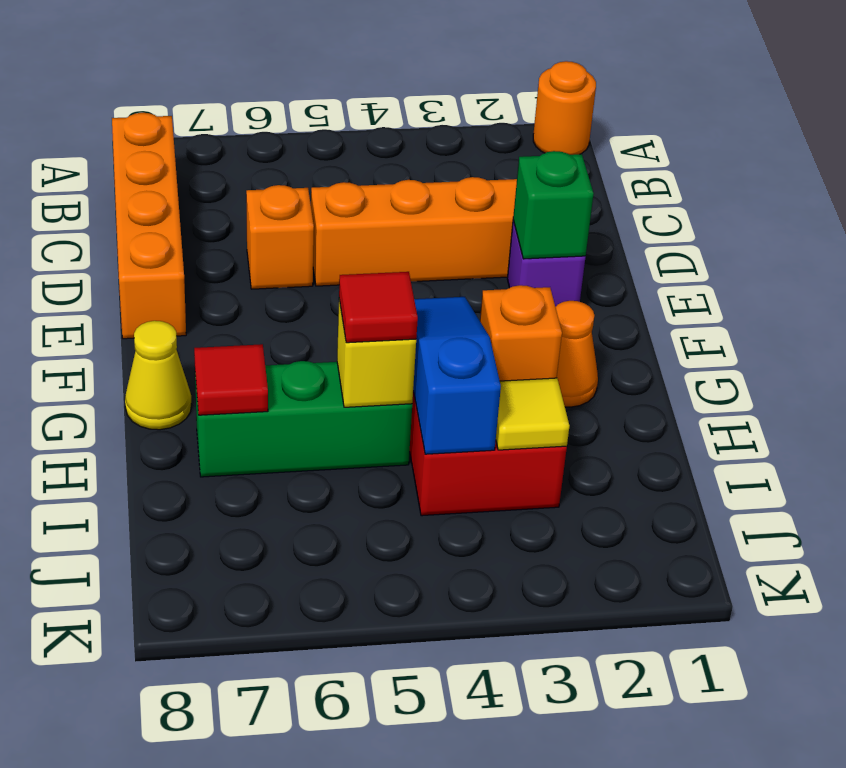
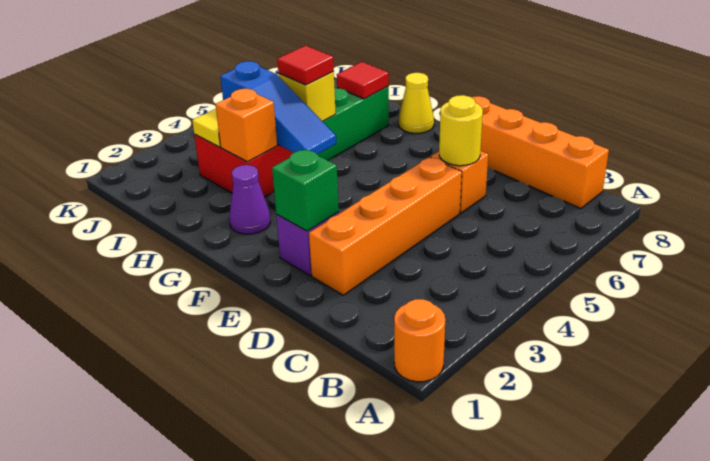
none -> yellow 1x1 round brick [439,95,483,166]
orange 1x1 cone [556,301,598,407] -> purple 1x1 cone [229,165,270,234]

